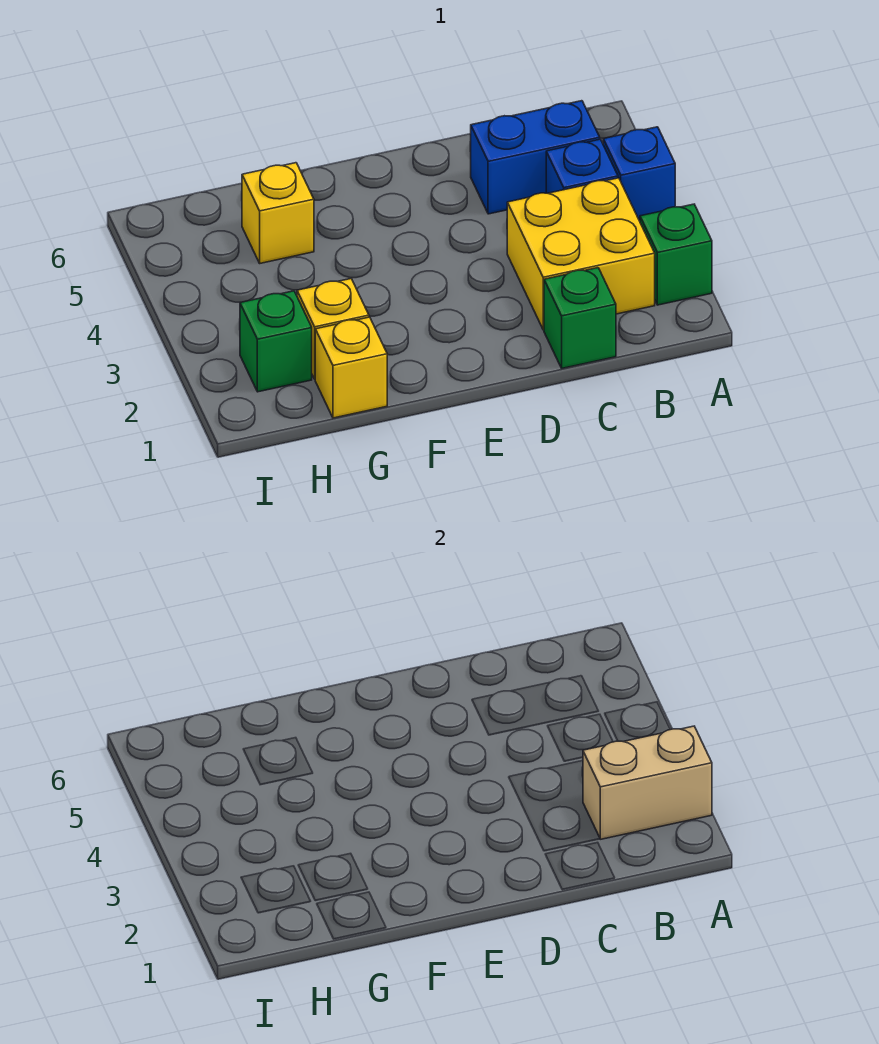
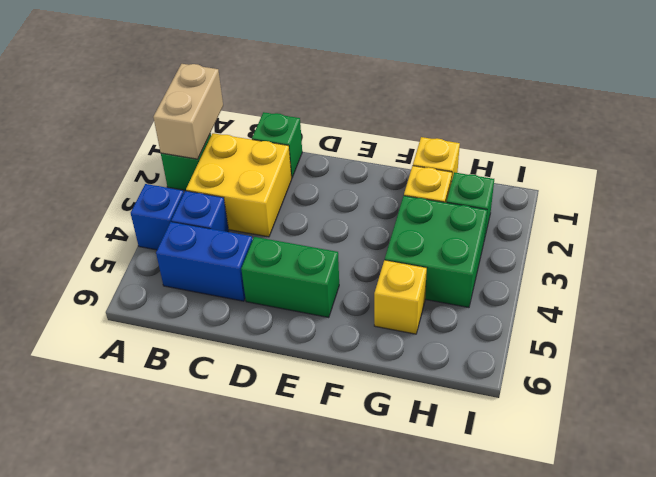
tan 1x2 brick [583,726,712,839] -> tan 1x2 brick turned to [153,64,223,159]
none -> green 1x2 brick [241,237,339,318]
none -> green 2x2 brick [385,196,487,308]

